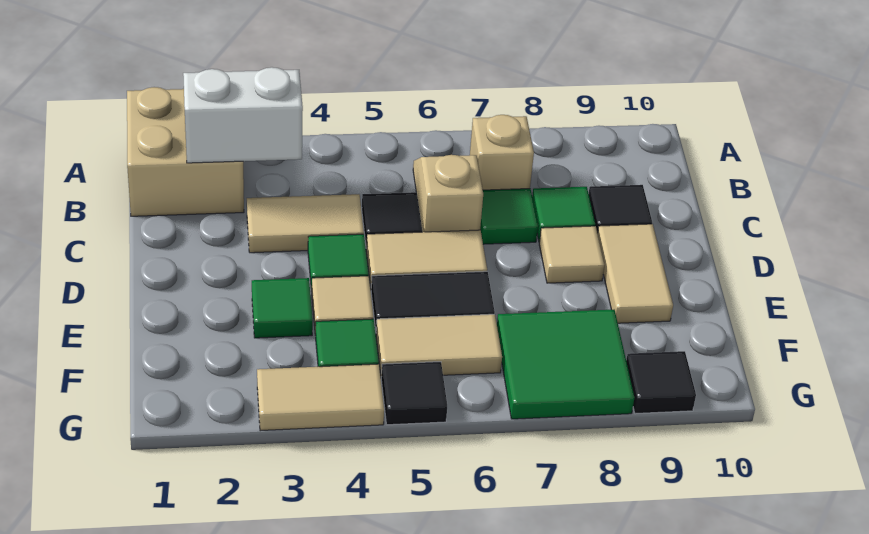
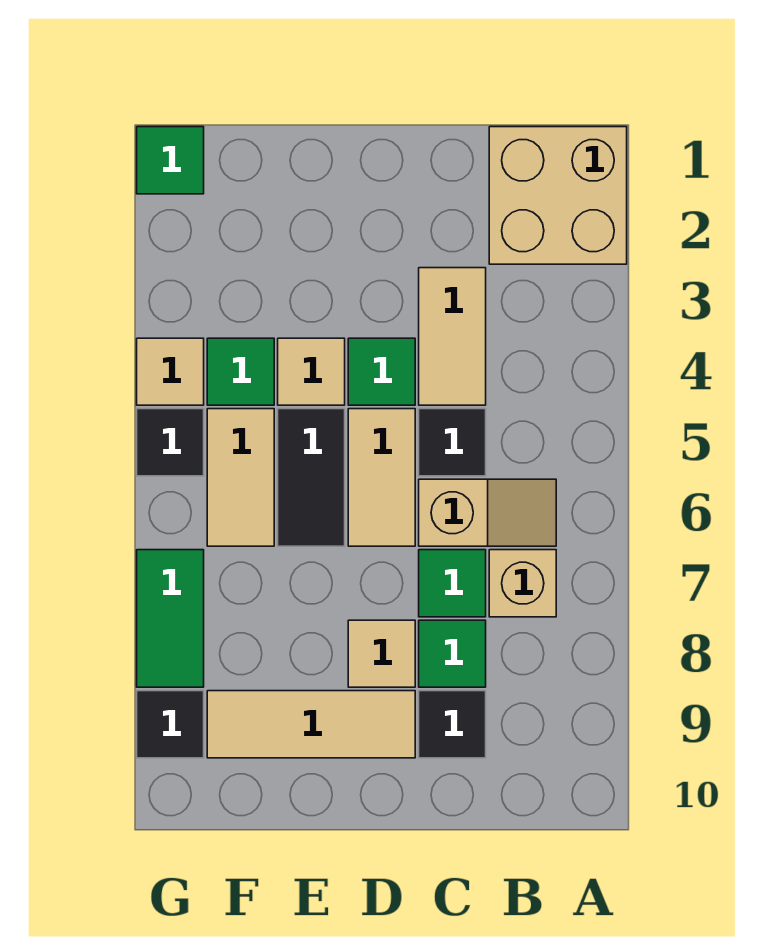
white 1x2 brick [183,67,303,163] -> none
tan 1x2 tile [597,224,673,323] -> tan 1x3 tile [207,691,415,758]
green 1x1 tile [252,278,313,338] -> green 1x1 tile moved to [137,127,204,194]
green 2x2 tile [497,310,634,419] -> green 1x2 tile [137,550,204,687]
tan 1x2 tile [257,364,384,431] -> tan 1x1 tile [137,338,204,405]

